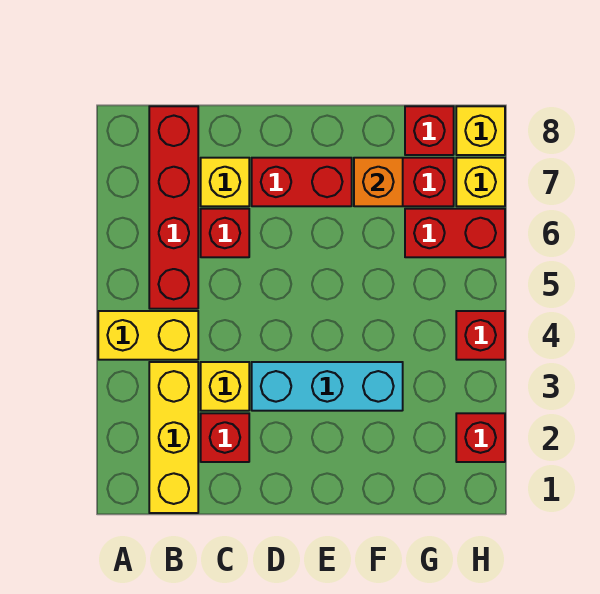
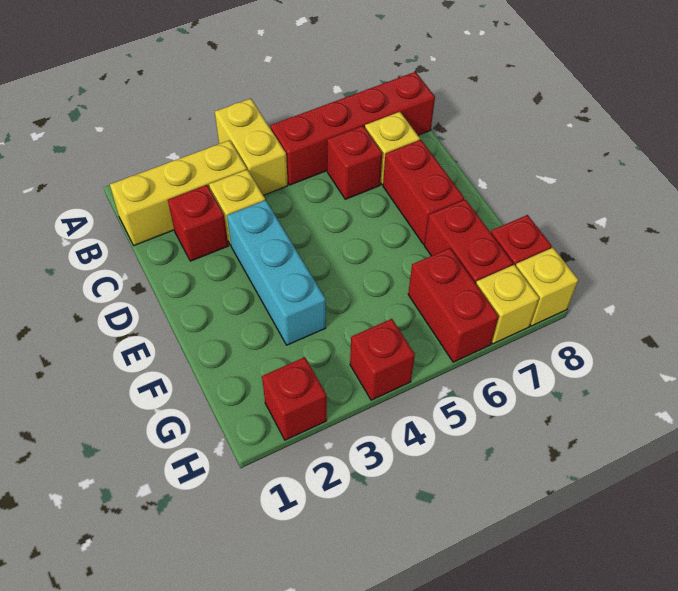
orange 1x1 brick [354,158,403,206] -> none

